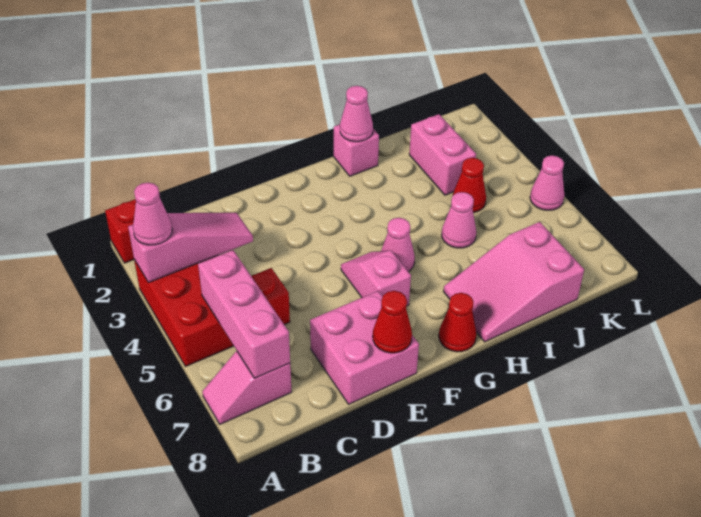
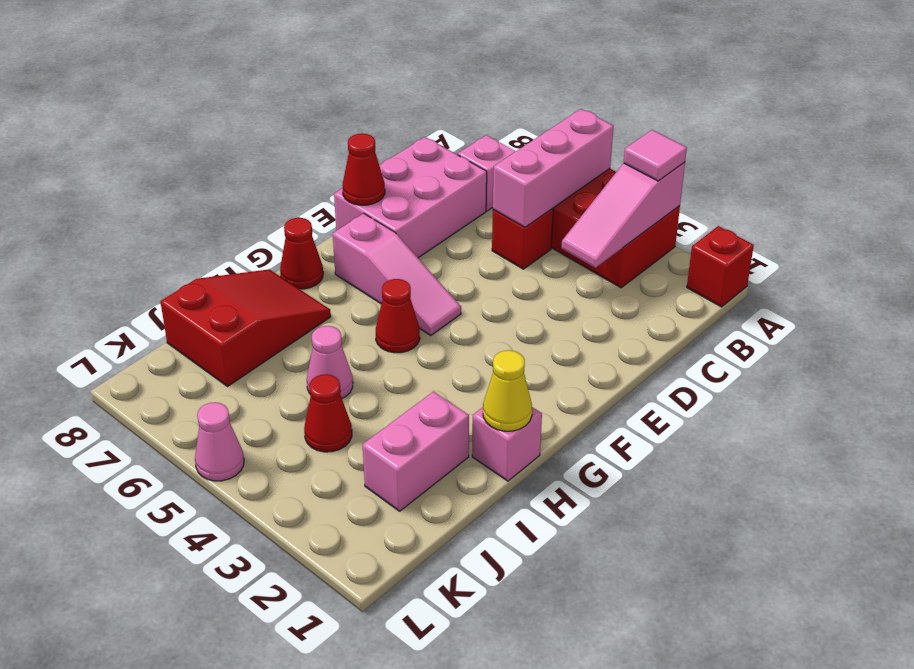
pink 1x1 cone [133,183,172,245] -> pink 1x1 tile [624,130,687,181]
pink 1x3 brick [198,250,290,378] -> pink 1x3 brick turned to [493,109,614,227]
pink 2x2 brick [310,291,419,404] -> pink 2x3 brick [334,137,487,258]
pink 1x2 slope [341,251,411,306] -> pink 1x3 slope [333,213,461,336]
pink 1x1 cone [381,218,415,272] -> red 1x1 cone [376,279,420,353]
pink 1x1 cone [340,86,373,142] -> yellow 1x1 cone [483,350,532,431]
pink 2x3 slope [444,222,584,342] -> red 2x3 slope [160,269,331,386]
pink 1x2 brick [409,114,476,195] -> pink 1x2 brick turned to [362,392,469,511]

